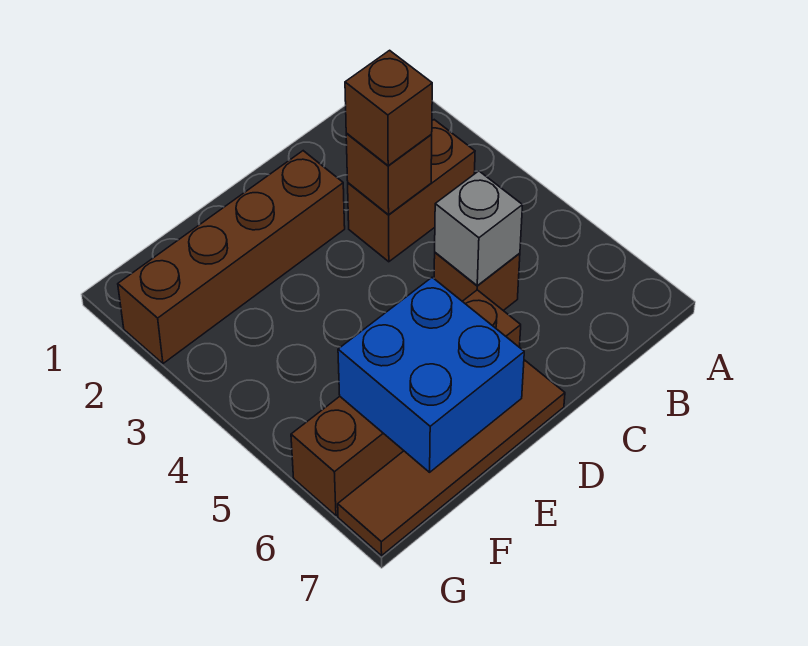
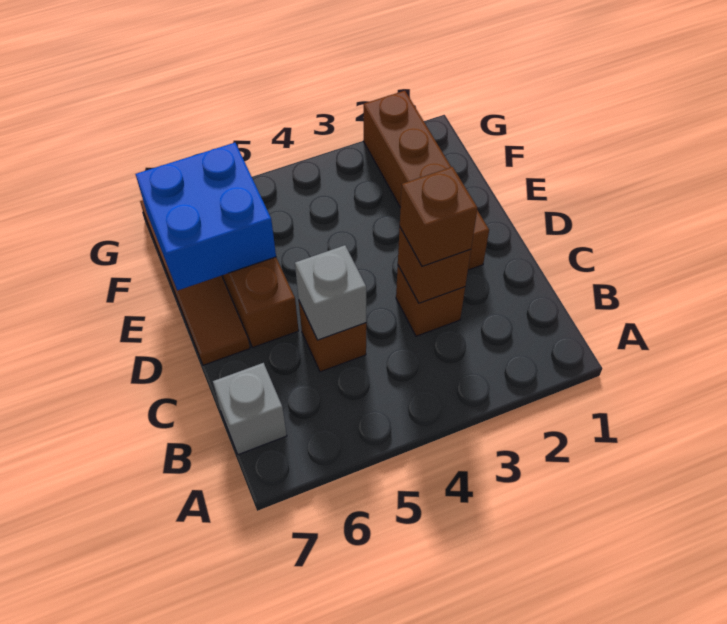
brown 1x2 brick [348,120,475,262] -> brown 1x1 brick [396,266,465,336]
none -> grey 1x1 brick [213,363,287,455]

